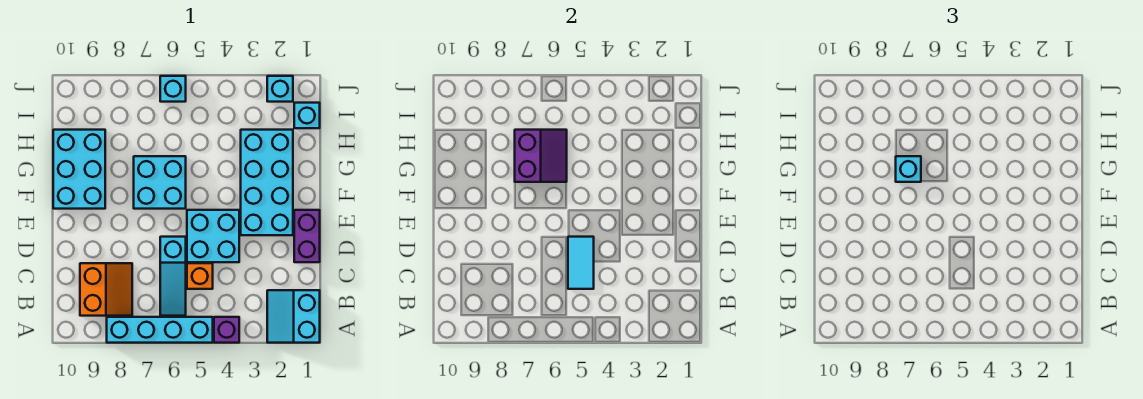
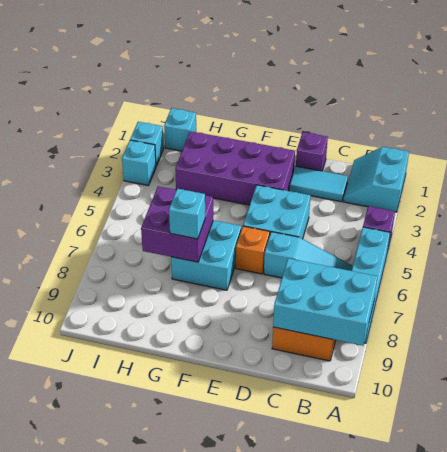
cyan 2x2 slope [267,290,320,343] -> cyan 2x2 slope turned to [343,147,409,212]
orange 1x1 brick [187,263,213,289] -> orange 1x1 brick moved to [236,226,270,274]
cyan 1x2 tile [568,237,594,289] -> cyan 1x2 tile moved to [290,166,348,202]
purple 1x2 brick [294,210,320,262] -> purple 1x1 brick [296,132,328,171]
cyan 2x4 brick [241,130,293,235] -> purple 2x4 brick [175,131,295,205]
cyan 2x3 brick [53,130,105,209] -> cyan 2x3 brick moved to [273,258,378,346]
purple 2x2 slope [515,130,567,182] -> purple 2x2 brick [141,186,213,262]
cyan 1x1 brick [160,76,186,102] -> cyan 1x1 brick moved to [122,140,156,186]

